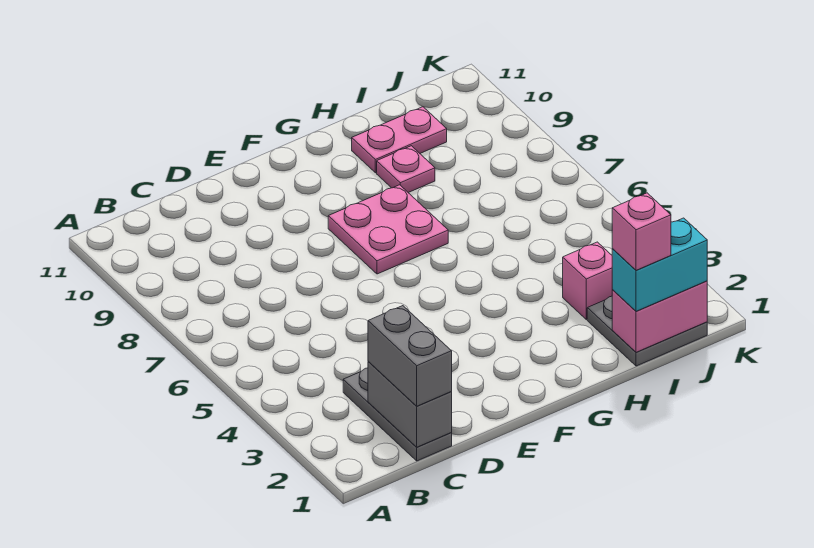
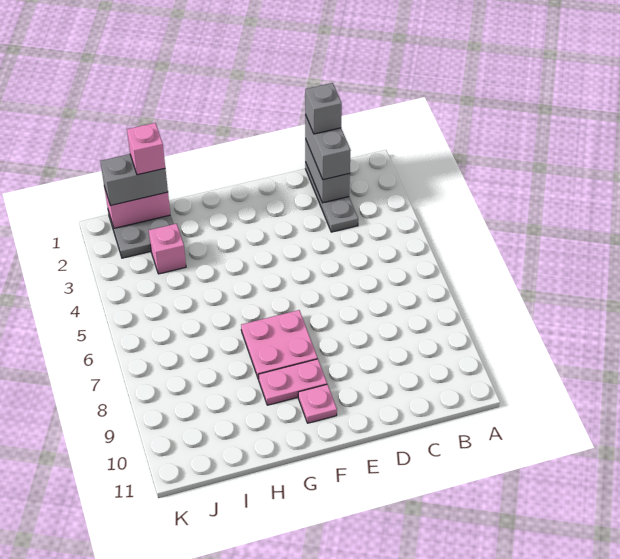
none -> grey 1x1 brick [305,83,342,134]
pink 1x1 plate [377,146,435,193] -> pink 1x1 plate moved to [298,385,337,423]
pink 1x2 plate [352,107,447,173] -> pink 1x2 plate moved to [258,359,327,405]
cyan 1x2 brick [612,218,707,311] -> grey 1x2 brick [100,154,168,206]

